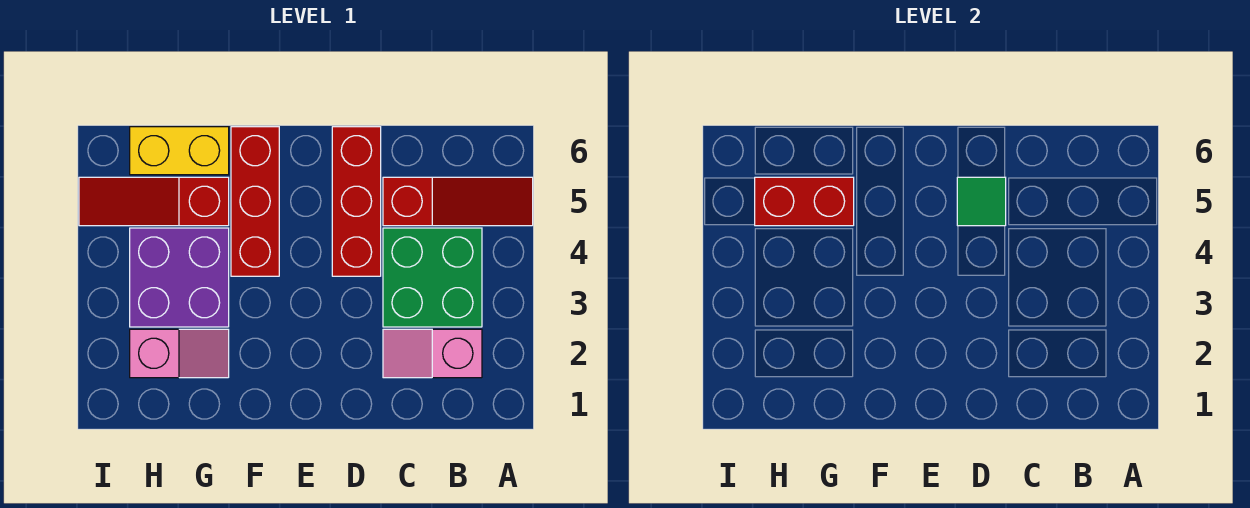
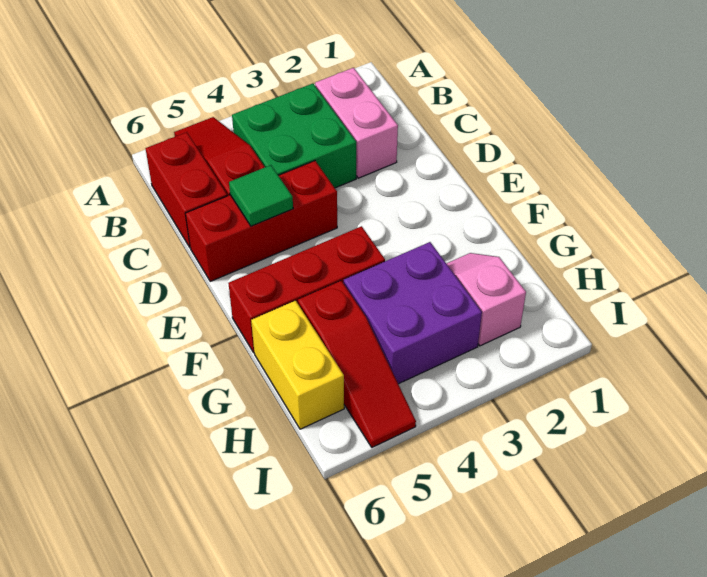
pink 1x2 slope [383,329,482,378] -> pink 1x2 brick [315,68,398,178]
red 1x2 brick [755,177,854,226] -> red 1x2 brick moved to [145,132,227,247]

